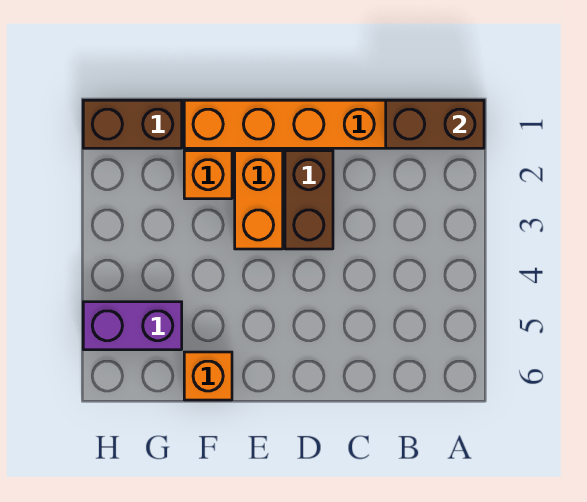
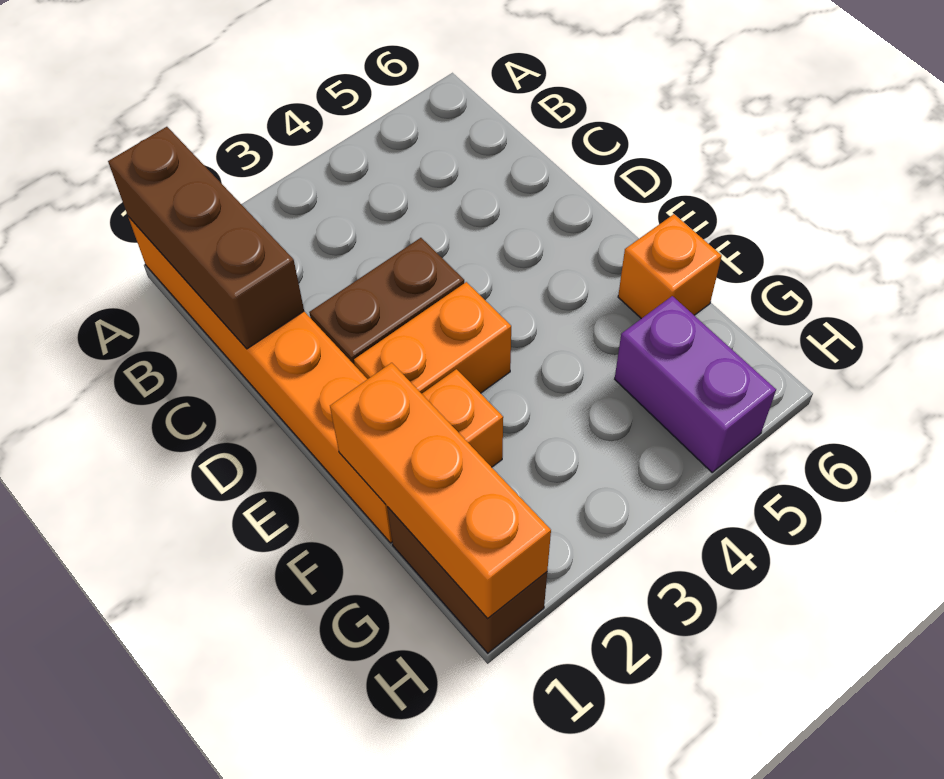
brown 1x2 brick [386,100,484,148] -> brown 1x3 brick [108,127,304,349]
none -> orange 1x3 brick [330,363,551,619]

